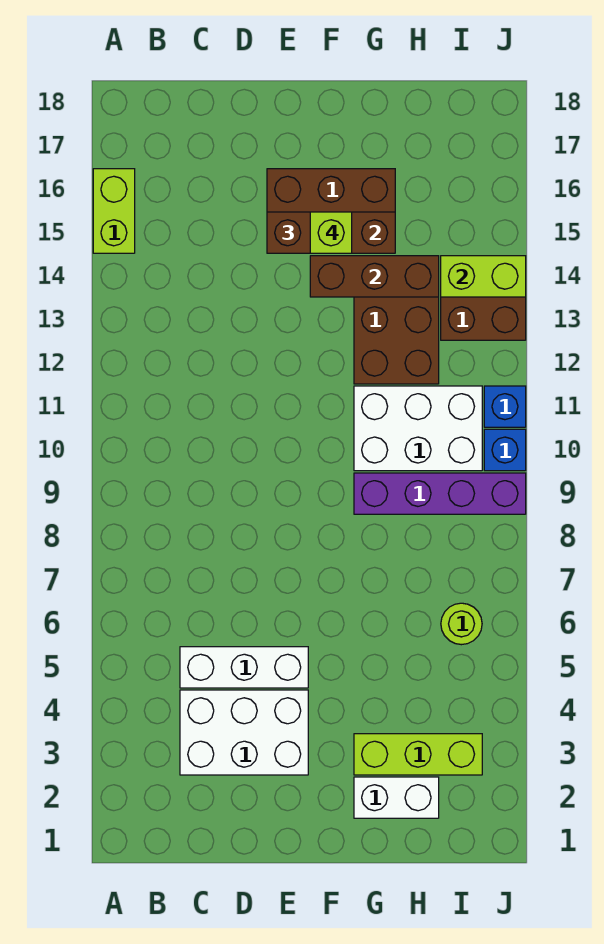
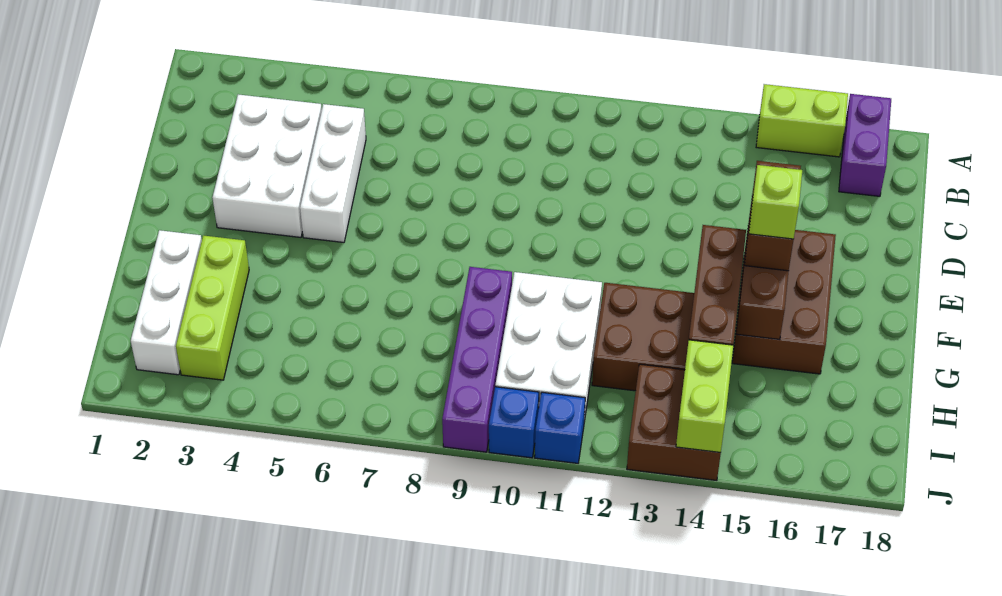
none -> purple 1x2 brick [839,94,891,196]
white 1x2 brick [354,777,439,818] -> white 1x3 brick [130,230,202,375]
lime 1x1 round brick [441,603,482,645] -> none

